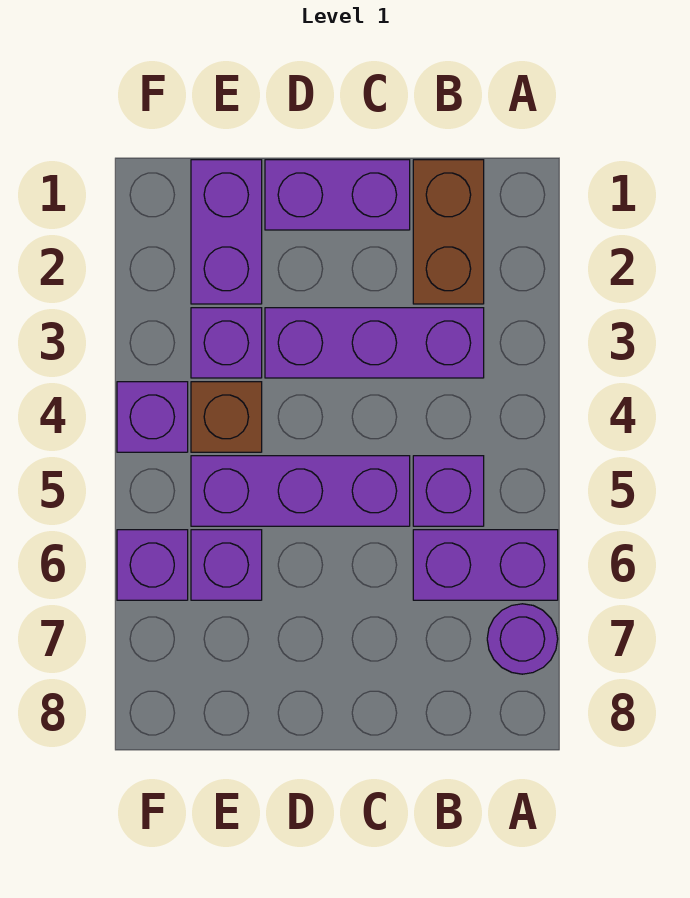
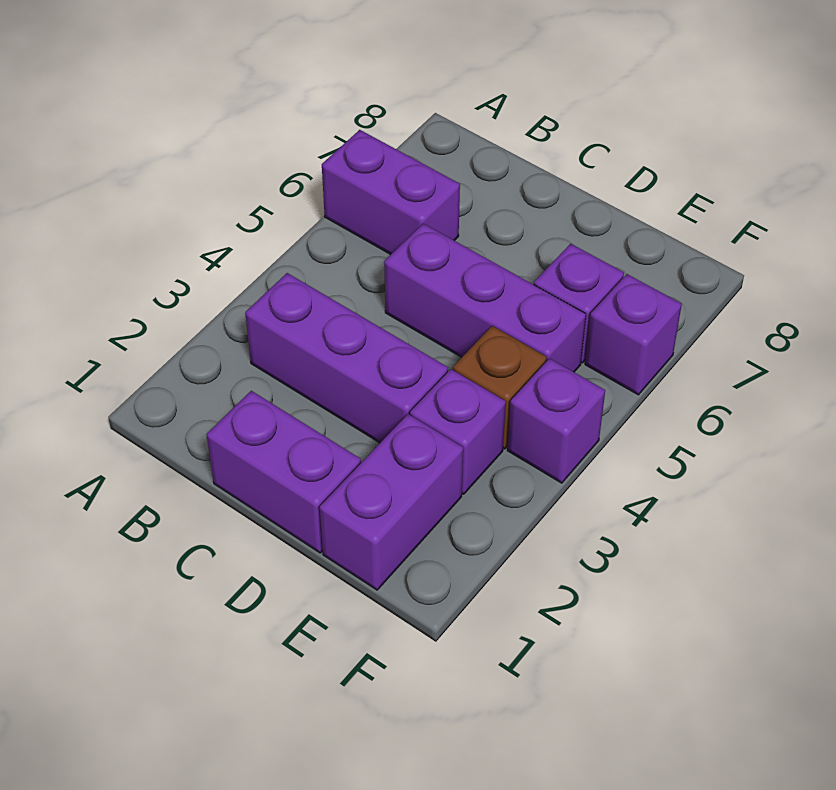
purple 1x1 round brick [487,604,558,674] -> none
brown 1x2 brick [413,160,484,304] -> none
purple 1x1 brick [413,456,484,526] -> none

